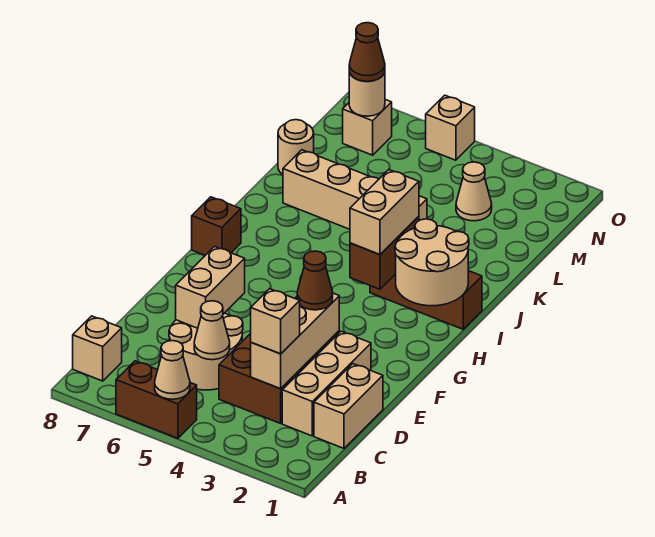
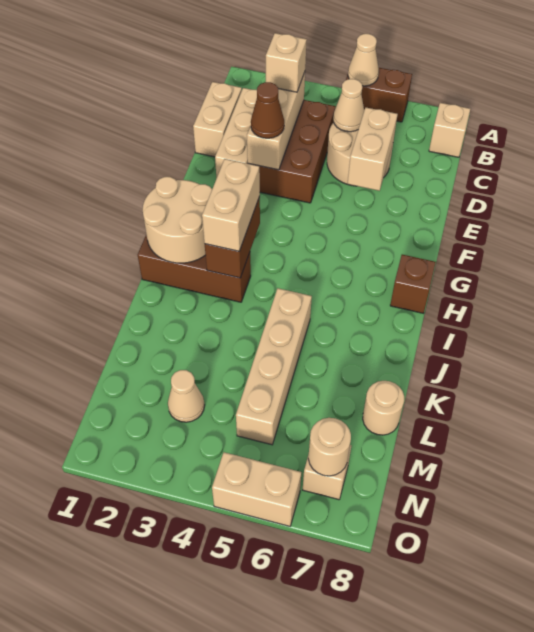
tan 1x4 brick [283,150,427,229] -> tan 1x4 brick turned to [236,288,312,445]
brown 1x1 cone [349,23,385,81] -> none
tan 1x1 brick [426,95,475,160] -> tan 1x2 brick [212,452,301,526]

